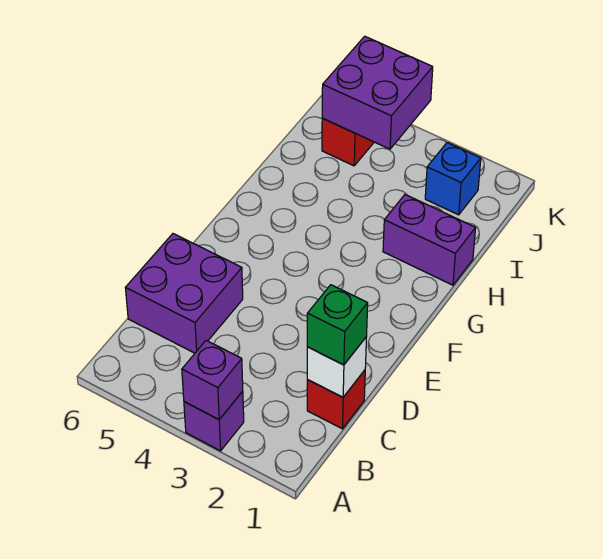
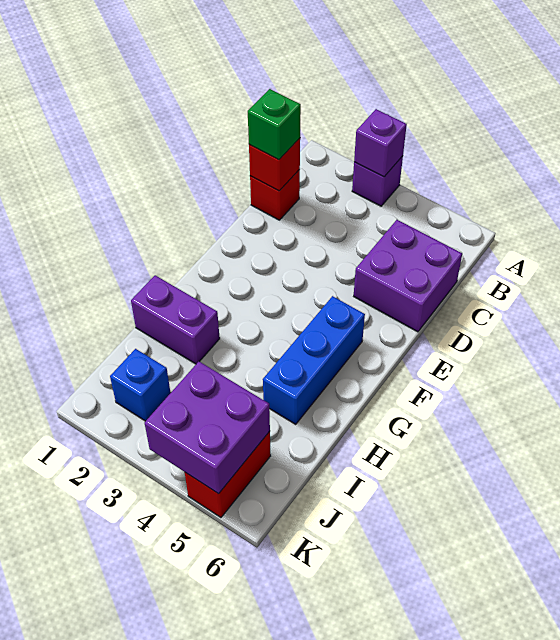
white 1x1 brick [307,338,366,397] -> red 1x1 brick [249,138,300,191]
none -> blue 1x3 brick [263,296,365,424]

